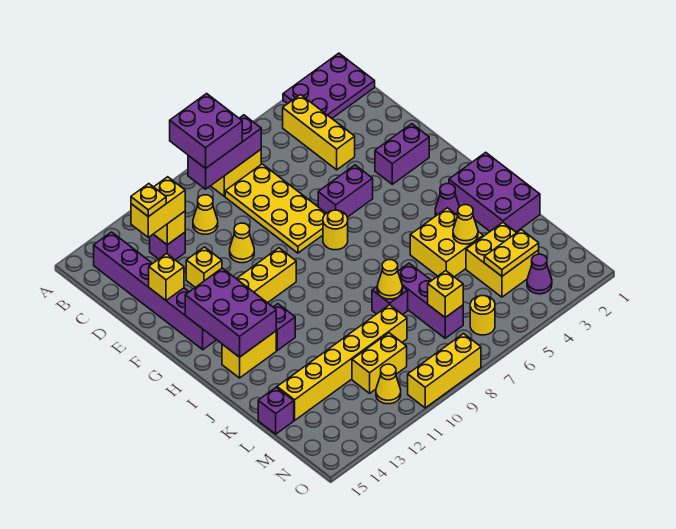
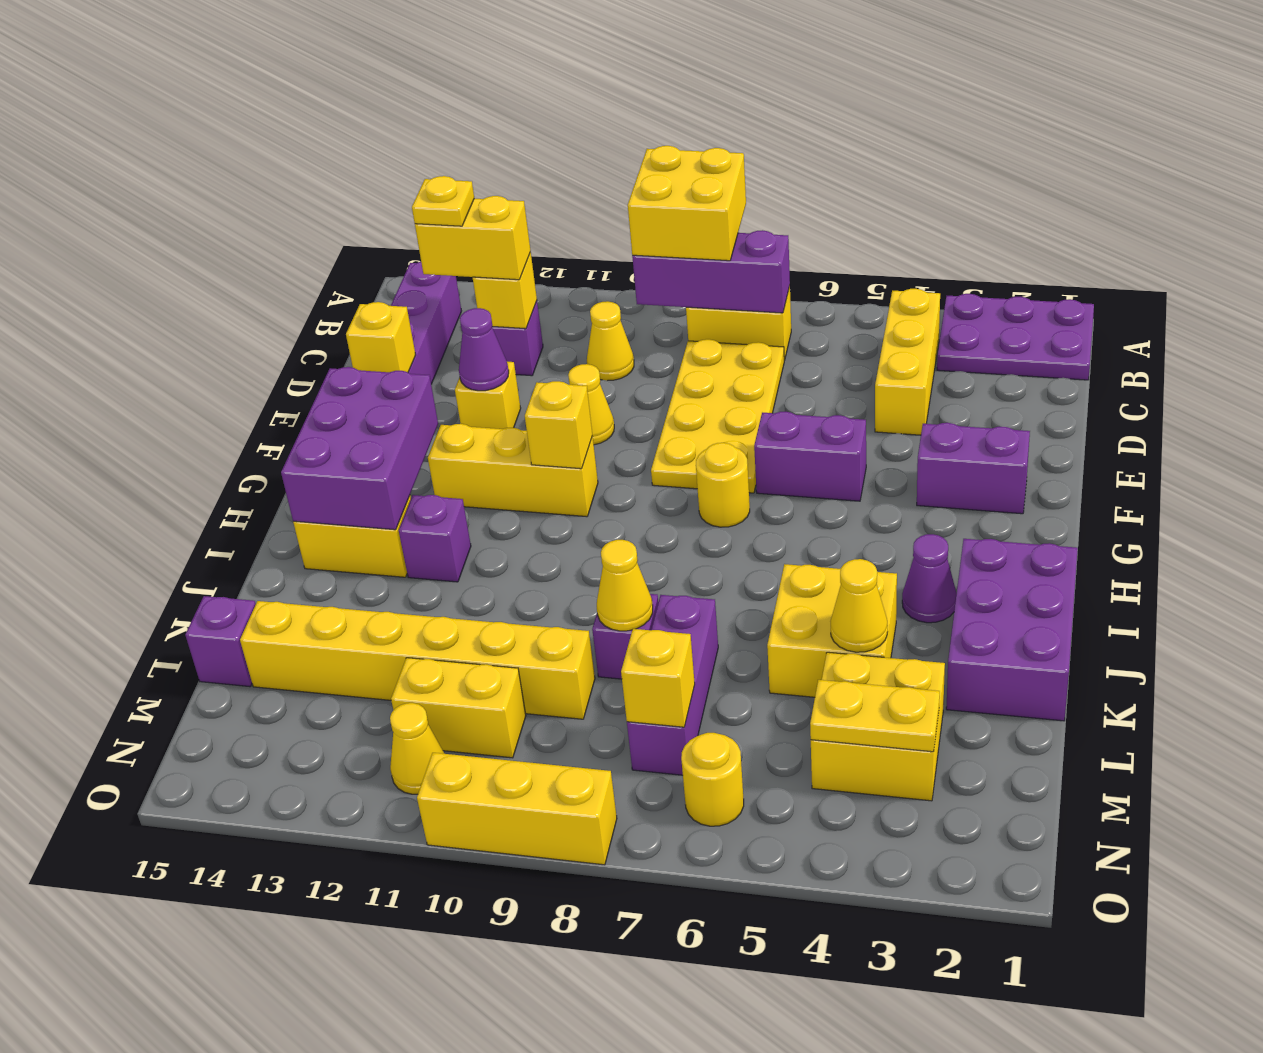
purple 2x2 brick [170,94,242,169] -> yellow 2x2 brick [628,146,746,261]
none -> yellow 1x1 brick [525,381,592,469]
purple 1x1 cone [527,254,552,294] -> purple 1x1 cone moved to [459,308,509,391]

